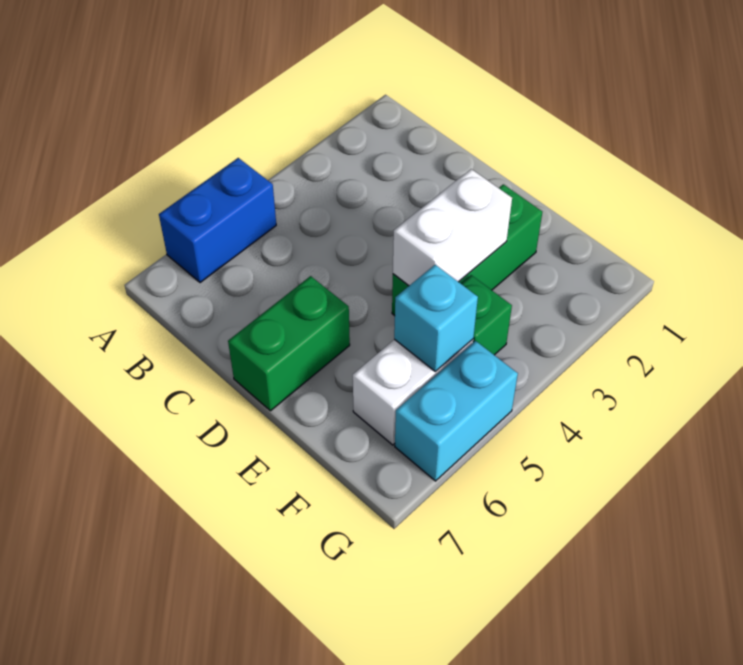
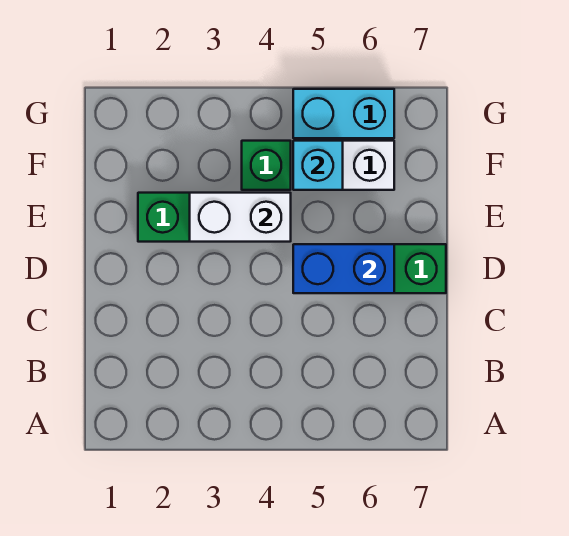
blue 1x2 brick [159,158,276,283] -> blue 1x2 brick moved to [293,244,394,293]

